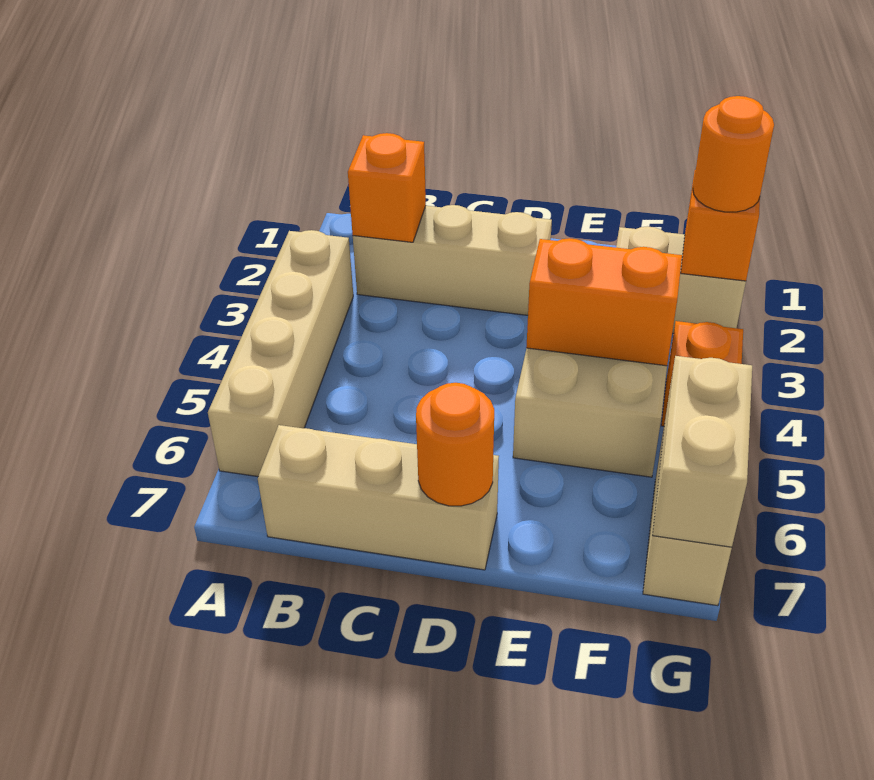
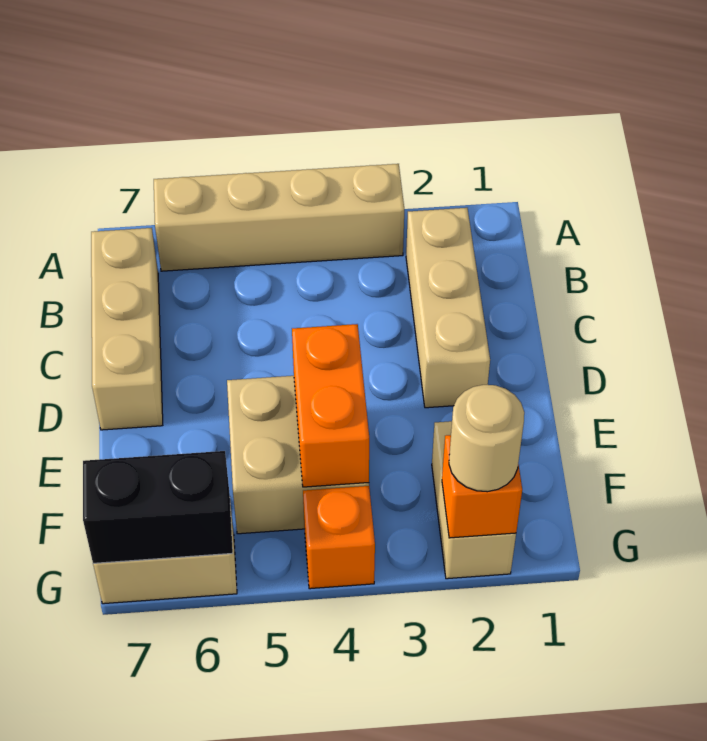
orange 1x1 brick [348,133,426,242] -> none
orange 1x1 round brick [416,383,494,506] -> none
orange 1x1 round brick [693,96,774,212] -> tan 1x1 round brick [449,385,524,492]
tan 1x2 brick [652,356,752,547] -> black 1x2 brick [83,451,233,563]

